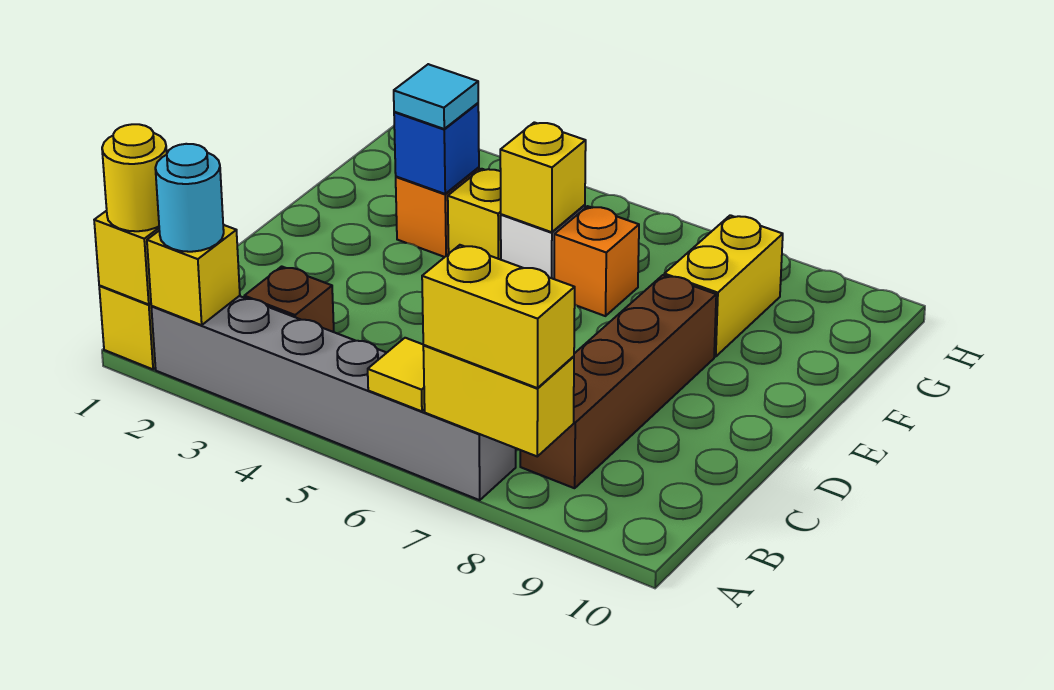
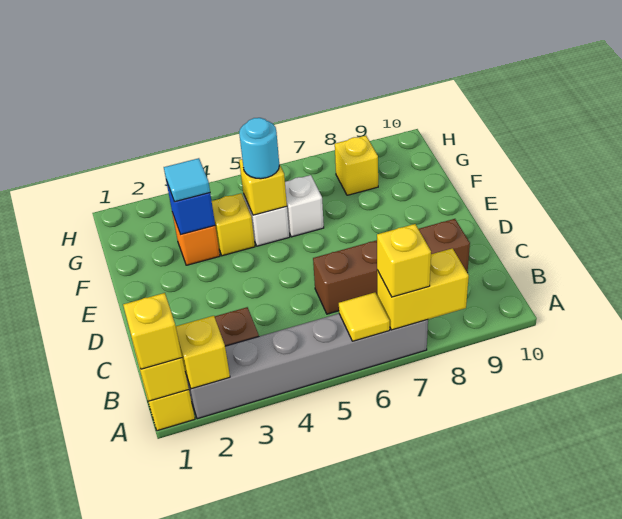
yellow 1x1 round brick [102,124,167,231] -> yellow 1x1 brick [123,293,182,369]
cyan 1x1 round brick [155,144,224,252] -> cyan 1x1 round brick moved to [239,118,279,179]
yellow 1x2 brick [422,245,575,388] -> yellow 1x1 brick [377,224,431,297]
brown 1x4 brick [520,275,716,488] -> brown 1x4 brick turned to [313,219,470,314]
orange 1x1 brick [554,206,639,316] -> white 1x1 brick [285,175,324,237]
yellow 1x2 brick [664,215,783,357] -> yellow 1x1 brick [335,136,378,195]

